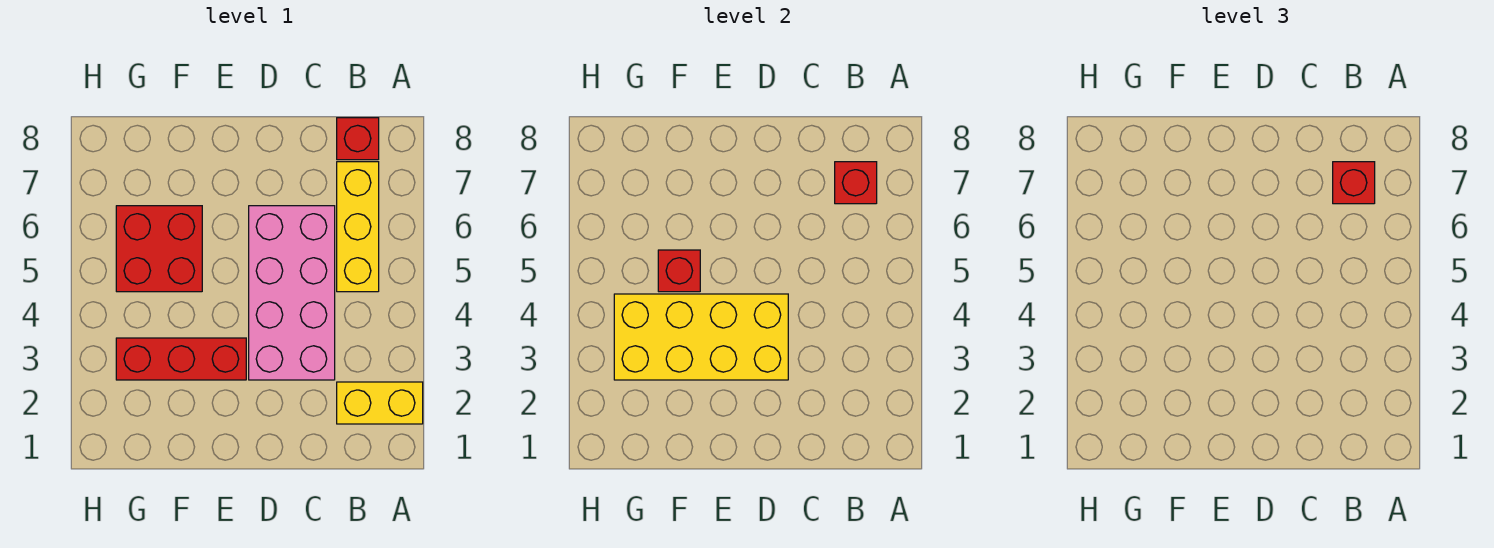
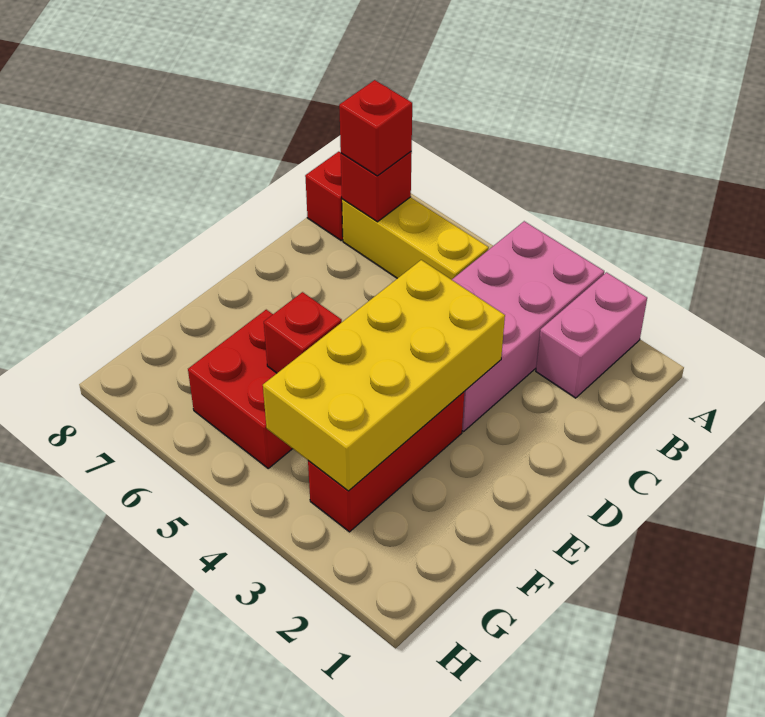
yellow 1x2 brick [337,382,423,424] -> pink 1x2 brick [536,272,647,398]
pink 2x4 brick [249,206,335,380] -> pink 2x4 brick turned to [452,221,604,431]

